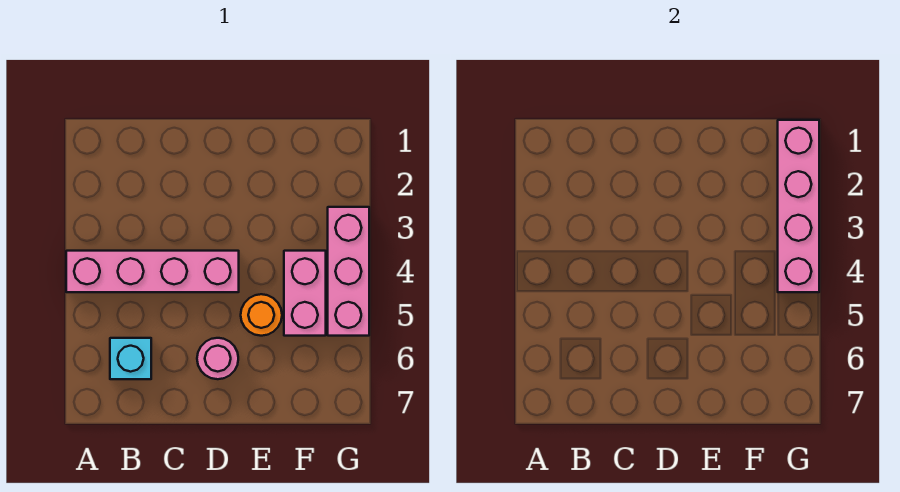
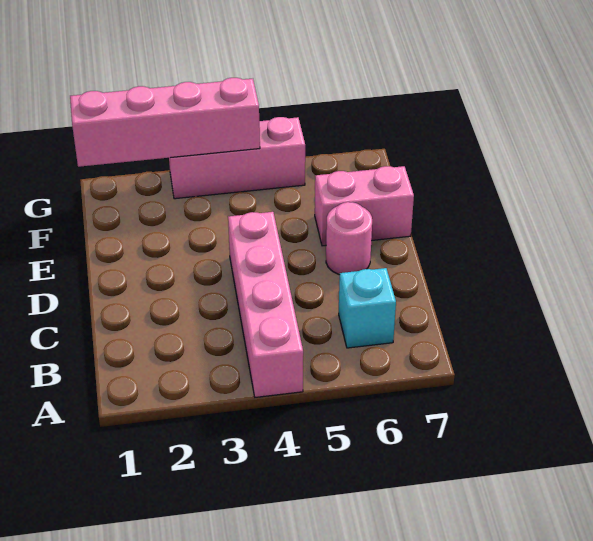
orange 1x1 round brick [241,294,282,336] -> none
pink 1x2 brick [284,251,326,336] -> pink 1x2 brick moved to [315,166,414,246]

